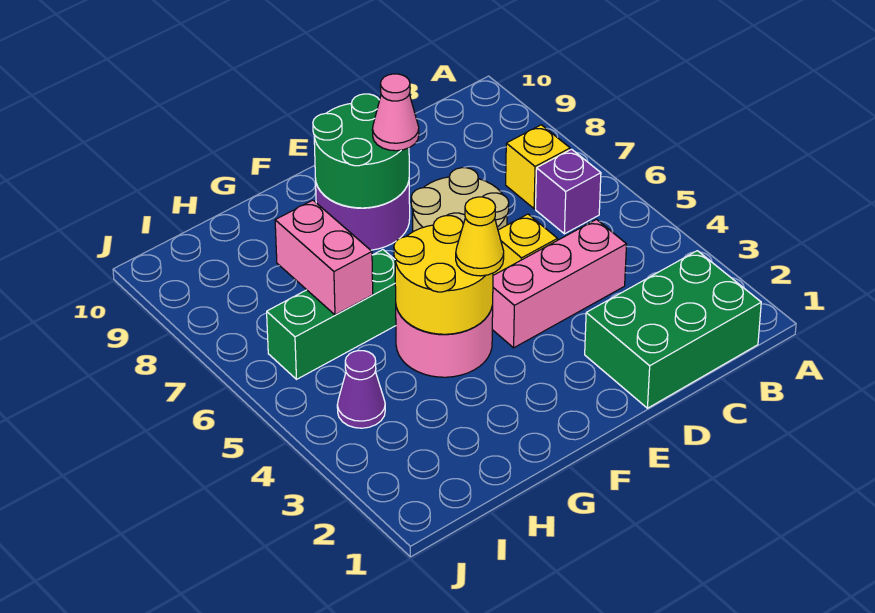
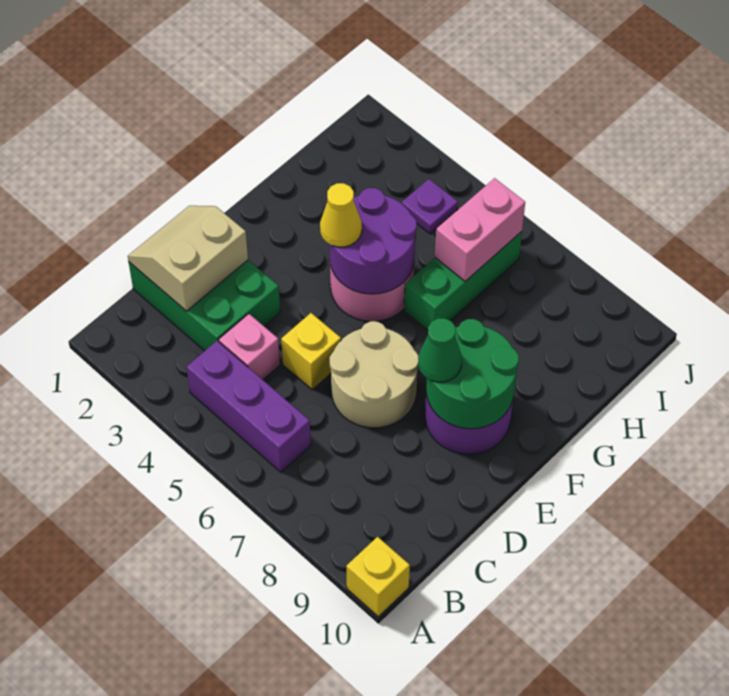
green 2x3 brick [585,251,761,408] -> green 2x3 brick turned to [129,260,280,351]
purple 1x1 brick [536,149,601,234] -> purple 1x3 brick [187,341,311,472]
yellow 1x1 brick [506,125,570,209] -> yellow 1x1 brick moved to [346,537,410,617]
none -> tan 2x2 slope [128,206,248,311]
pink 1x3 brick [492,219,627,348] -> pink 1x1 brick [219,314,280,380]
pink 1x1 cone [372,74,419,151] -> green 1x1 cone [418,318,462,382]
yellow 2x2 round brick [394,216,493,334] -> purple 2x2 round brick [329,188,417,294]
pink 1x2 brick [275,200,373,315] -> pink 1x2 brick turned to [435,178,525,281]
purple 1x1 cone [337,351,385,428] -> purple 1x1 plate [402,179,458,234]

